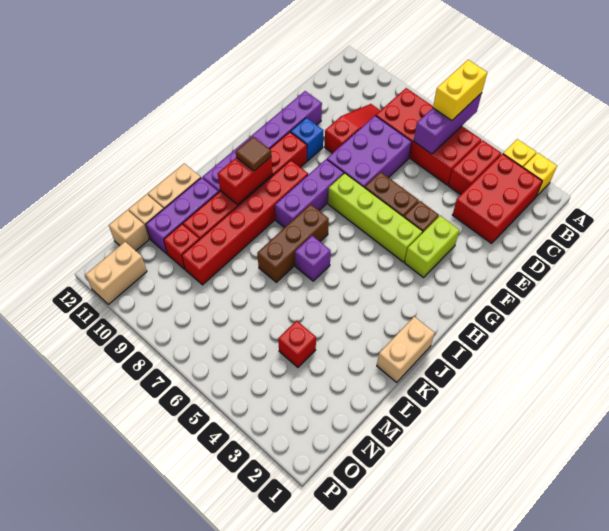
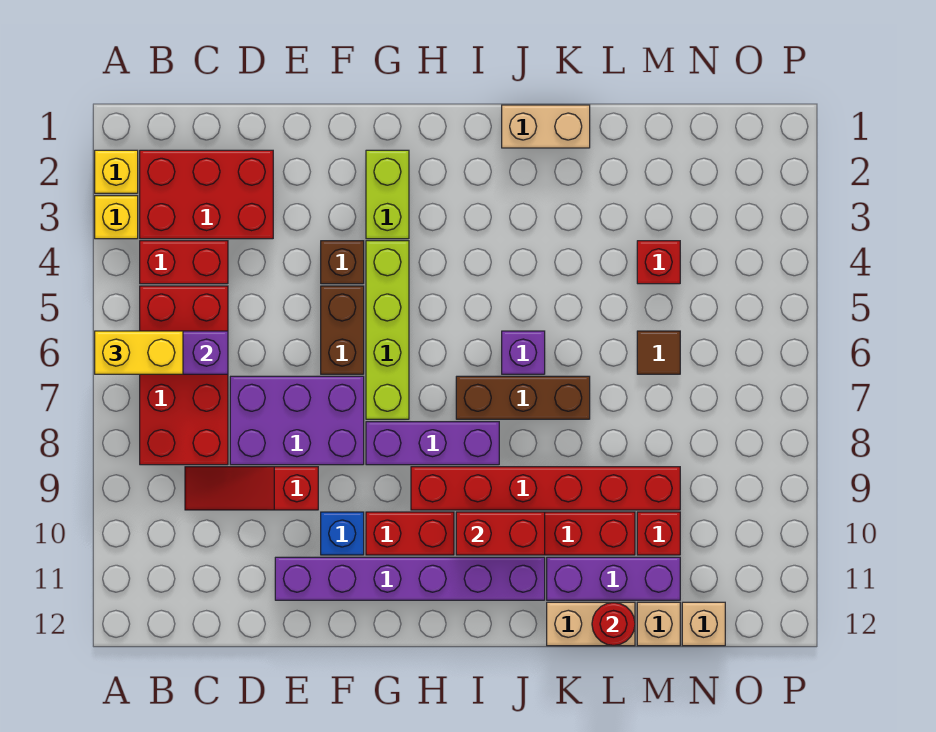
lime 1x2 brick [405,216,460,278] -> lime 1x2 brick turned to [366,150,409,239]
brown 1x1 tile [236,137,271,171] -> brown 1x1 tile moved to [637,331,680,374]
none -> red 1x1 round brick [592,602,635,646]
tan 1x2 brick [85,242,147,305] -> none

